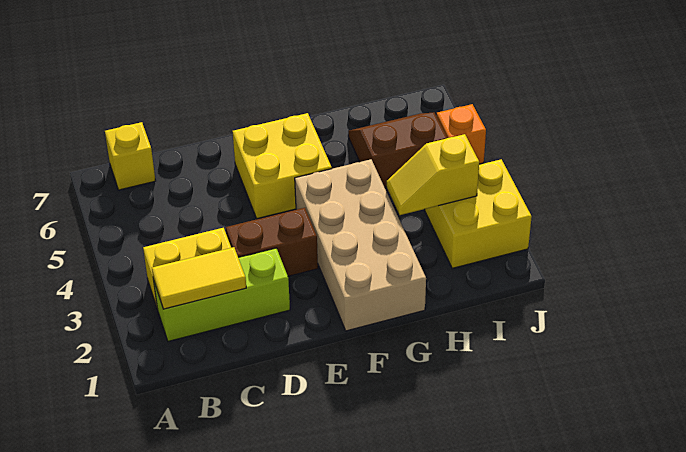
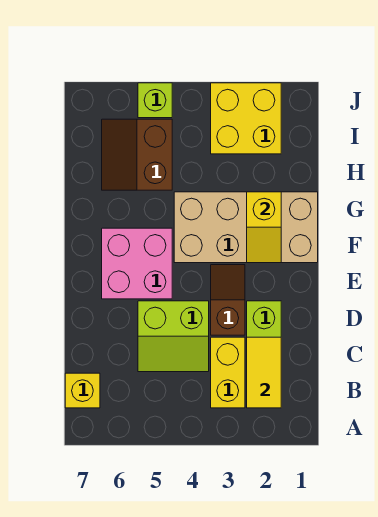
none -> lime 2x2 slope [138,301,209,372]
brown 1x2 brick [226,208,318,276] -> brown 1x2 slope [211,265,245,335]
yellow 2x2 brick [233,113,332,219] -> pink 2x2 brick [102,228,172,299]
yellow 1x2 slope [387,134,479,215] -> yellow 1x2 slope moved to [247,192,281,263]
orange 1x1 brick [437,104,486,164] -> lime 1x1 brick [138,83,172,118]

